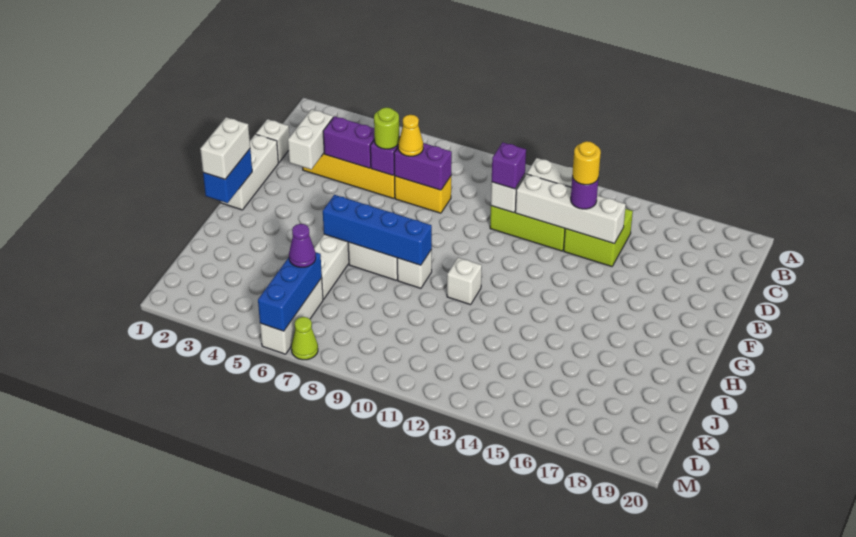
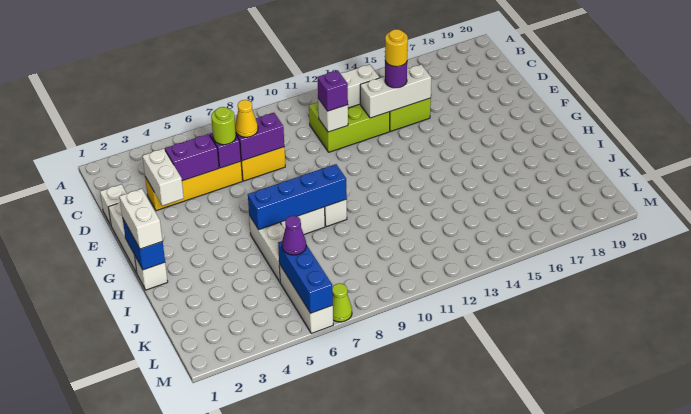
white 1x4 brick [515,174,626,243] -> white 1x3 brick [360,65,431,118]
white 1x1 brick [447,258,482,305] -> white 1x1 brick moved to [134,255,168,290]

